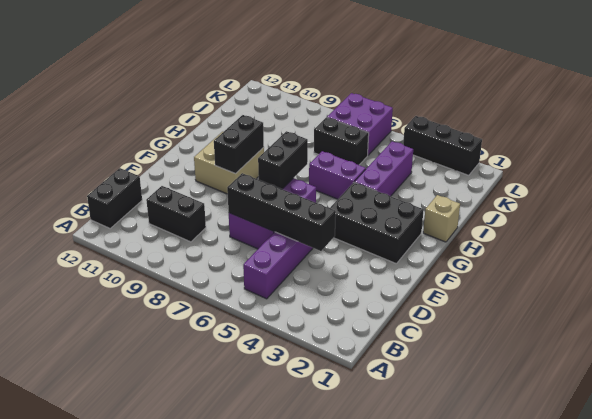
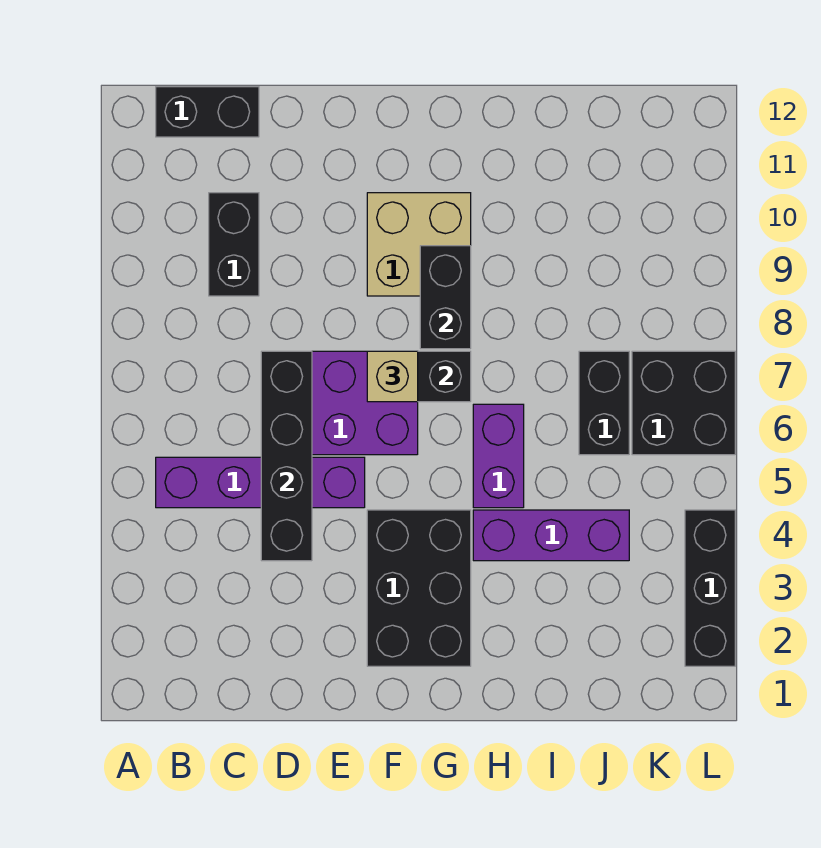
black 1x2 brick [214,115,264,174] -> black 1x2 brick turned to [420,246,471,349]
tan 1x1 brick [423,195,460,242] -> tan 1x1 brick moved to [367,351,418,402]
purple 2x2 brick [327,93,393,155] -> black 2x2 brick [632,351,735,455]

